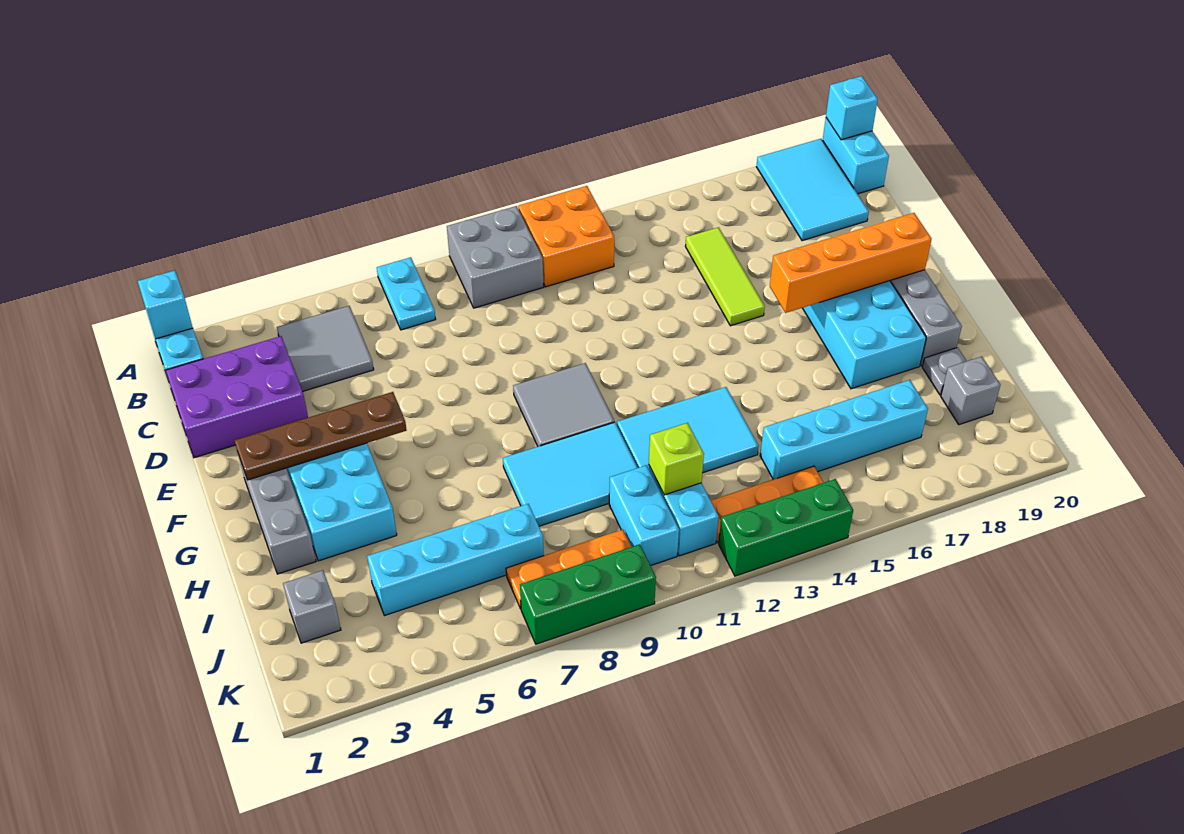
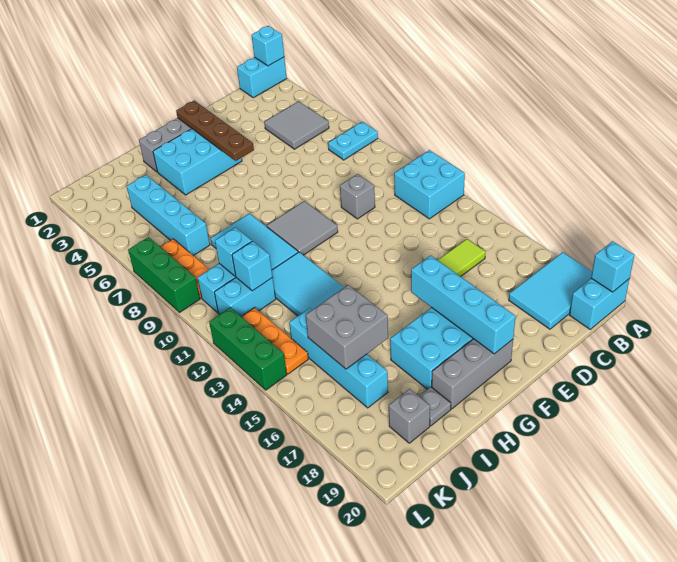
grey 2x2 brick [447,206,544,308] -> grey 2x2 brick moved to [306,285,388,369]
orange 2x2 brick [518,186,614,287] -> cyan 2x2 brick [394,150,465,219]
purple 2x3 brick [166,336,308,458] -> none
orange 1x4 brick [770,213,931,313] -> cyan 1x4 brick [411,255,516,354]
grey 1x1 brick [283,570,341,643] -> grey 1x1 brick moved to [340,174,375,219]
none -> cyan 1x1 brick [215,227,252,276]
lime 1x1 brick [649,423,704,495] -> cyan 1x1 brick [232,241,273,291]

